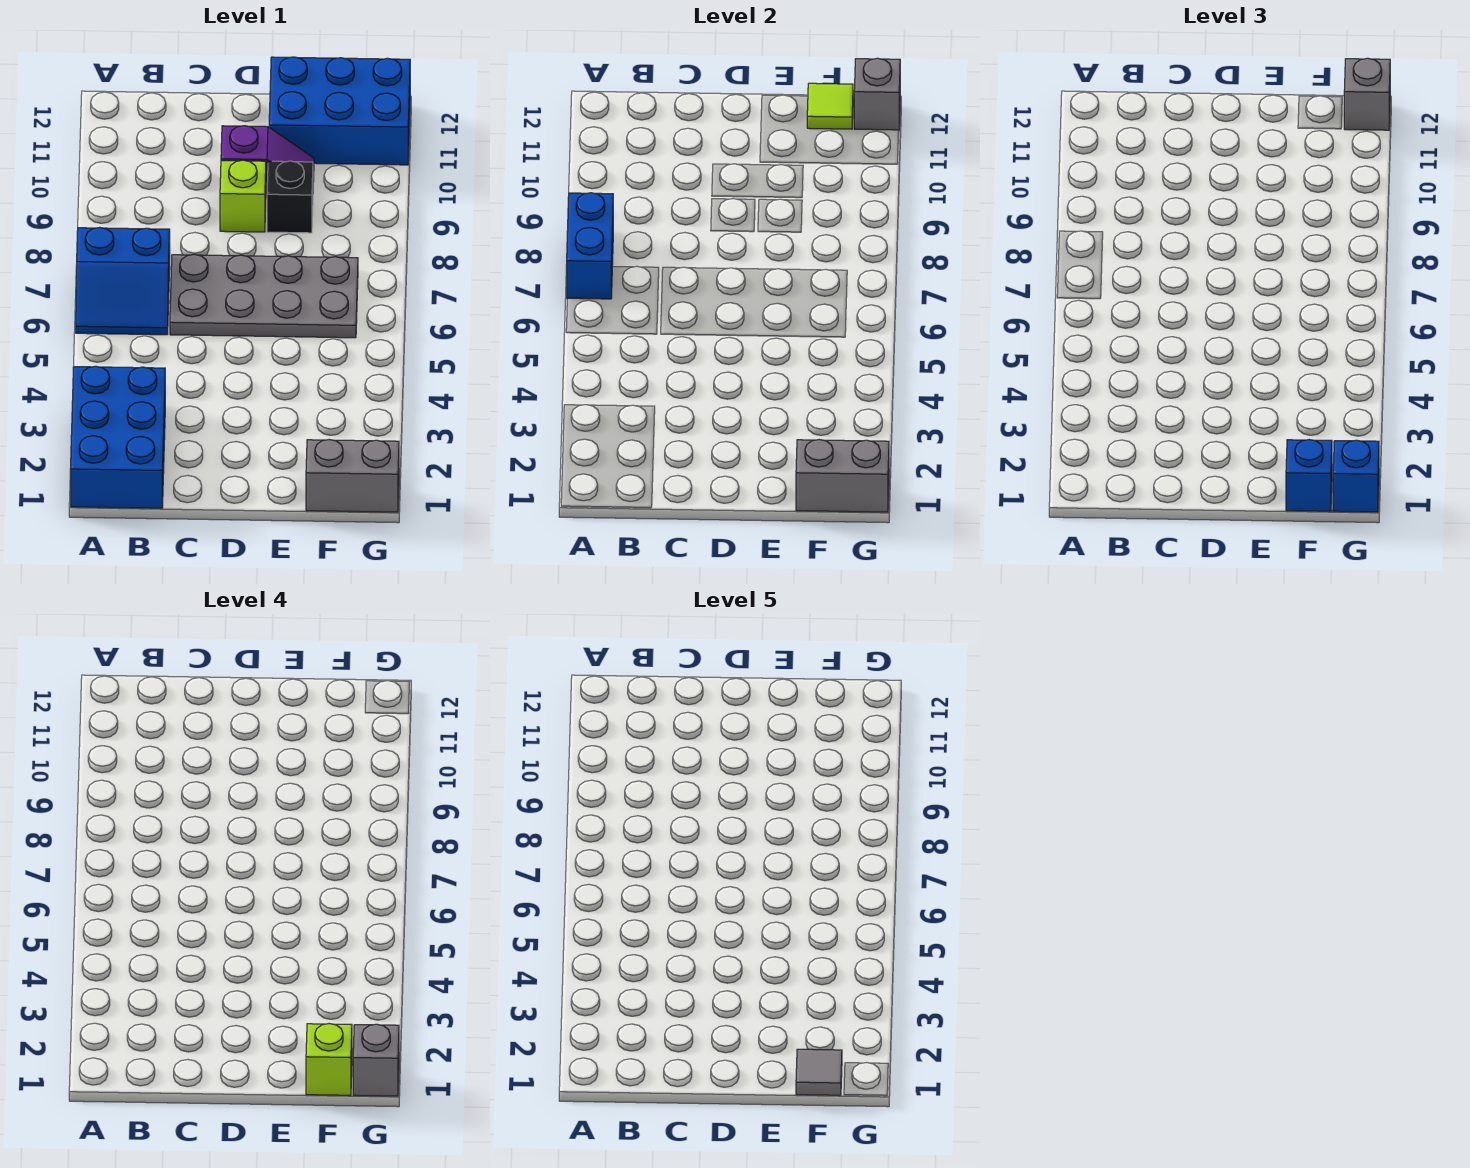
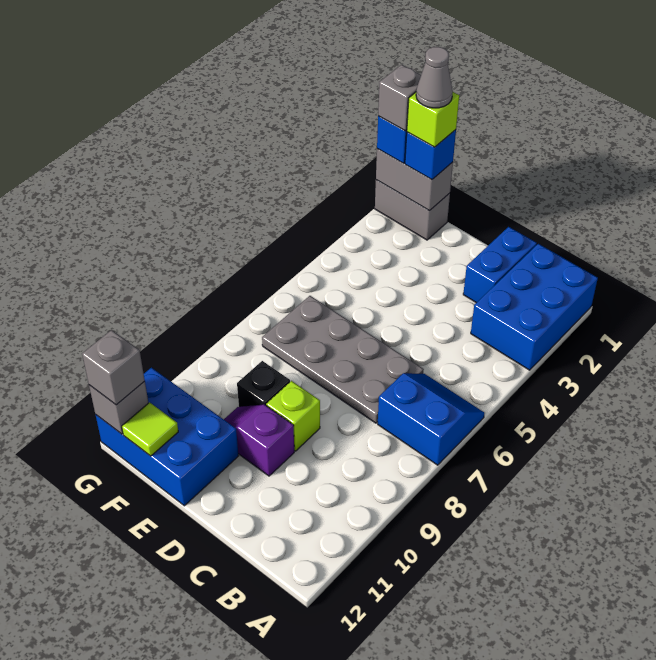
blue 1x2 brick [567,193,613,299] -> blue 1x2 brick moved to [463,227,537,303]
grey 1x1 tile [796,1049,842,1095] -> grey 1x1 cone [416,47,453,108]

